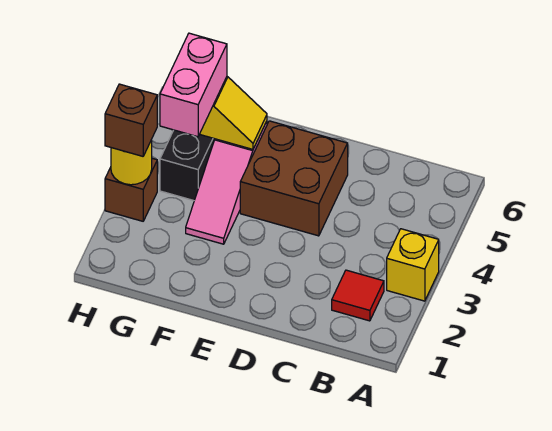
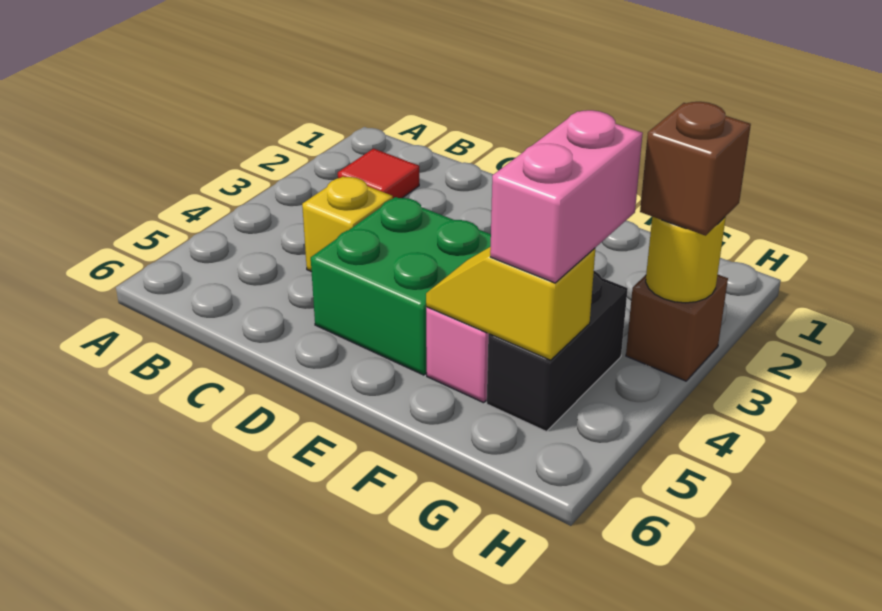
yellow 1x1 brick [387,229,439,301] -> yellow 1x1 brick moved to [302,177,393,272]
brown 2x2 brick [240,121,348,236] -> green 2x2 brick [311,197,491,375]

